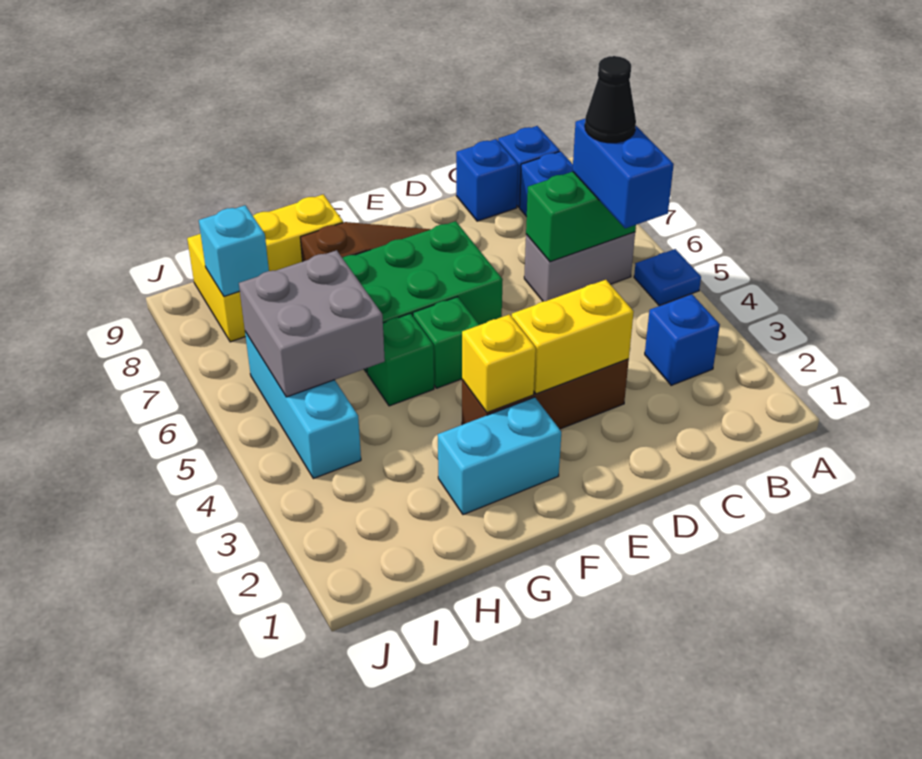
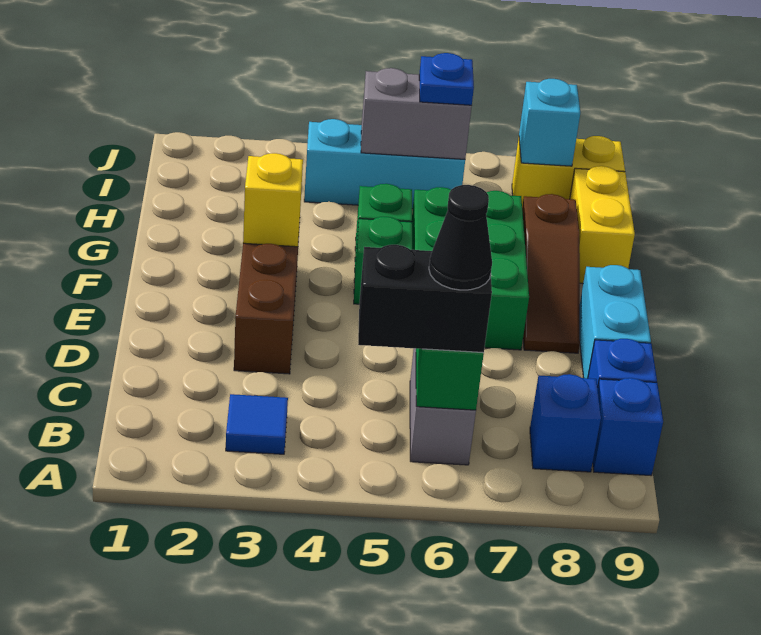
blue 1x1 plate [634,249,701,306] -> blue 1x1 plate moved to [419,53,474,105]
blue 1x1 brick [645,294,720,385] -> blue 1x1 tile [226,394,288,454]
blue 1x2 brick [573,119,674,228] -> black 1x2 brick [358,245,492,353]
yellow 1x2 brick [512,280,634,394] -> none
cyan 1x2 brick [438,397,561,515] -> cyan 1x2 brick moved to [580,265,651,378]
grey 2x2 brick [239,250,385,397] -> grey 1x2 brick [361,68,472,159]

